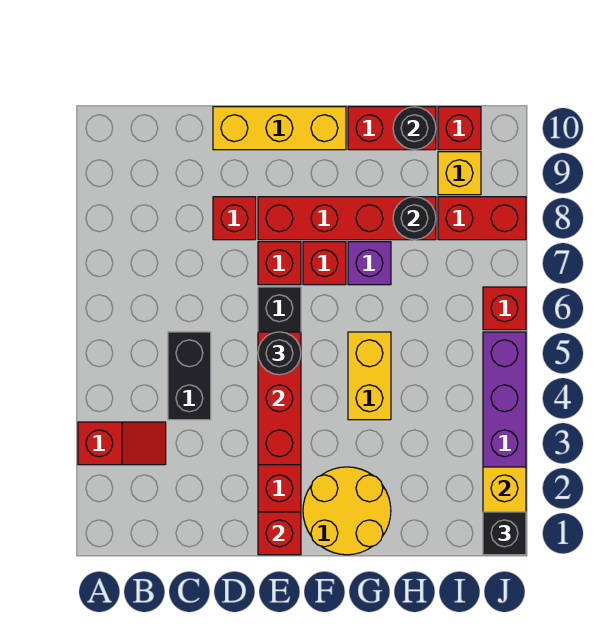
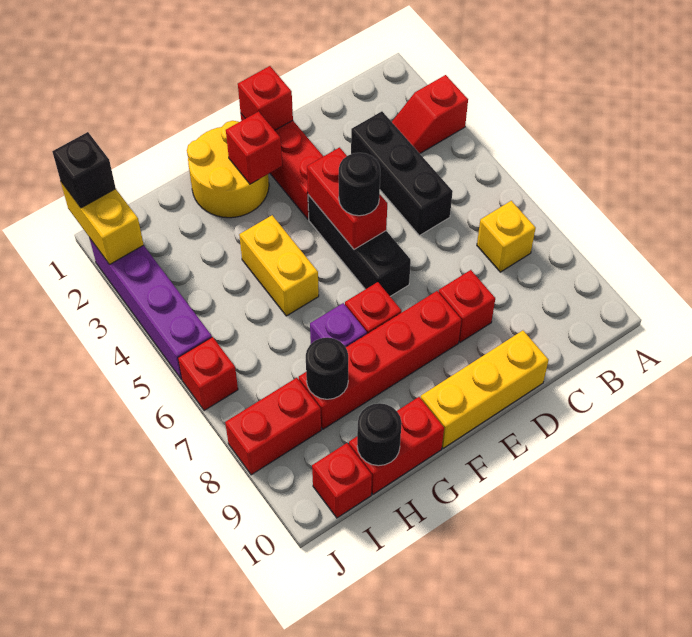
black 1x2 brick [168,332,211,420] -> black 1x3 brick [351,111,453,236]
red 1x3 brick [258,332,301,465] -> red 1x2 brick [307,147,387,249]
red 1x1 brick [258,242,301,285] -> red 1x1 brick moved to [226,112,282,184]
yellow 1x1 brick [438,152,481,195] -> yellow 1x1 brick moved to [477,201,536,272]

